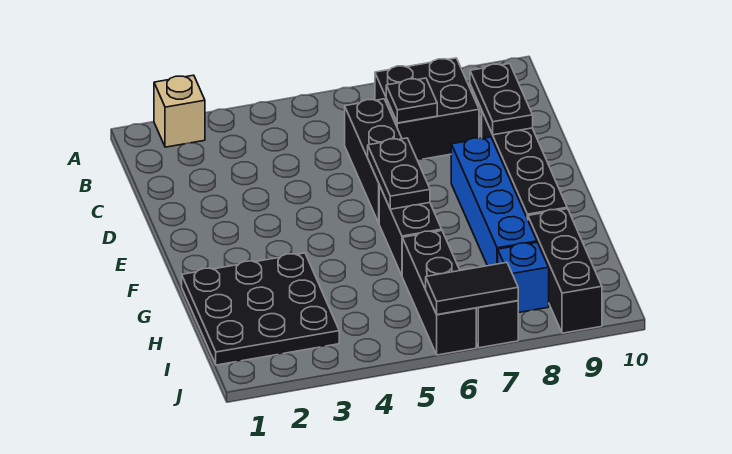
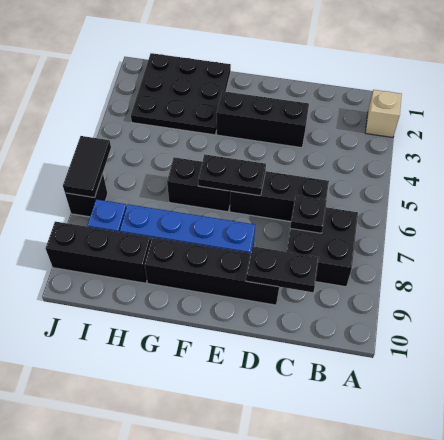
black 1x3 brick [402,231,476,355] -> black 1x3 brick moved to [217,91,309,148]

